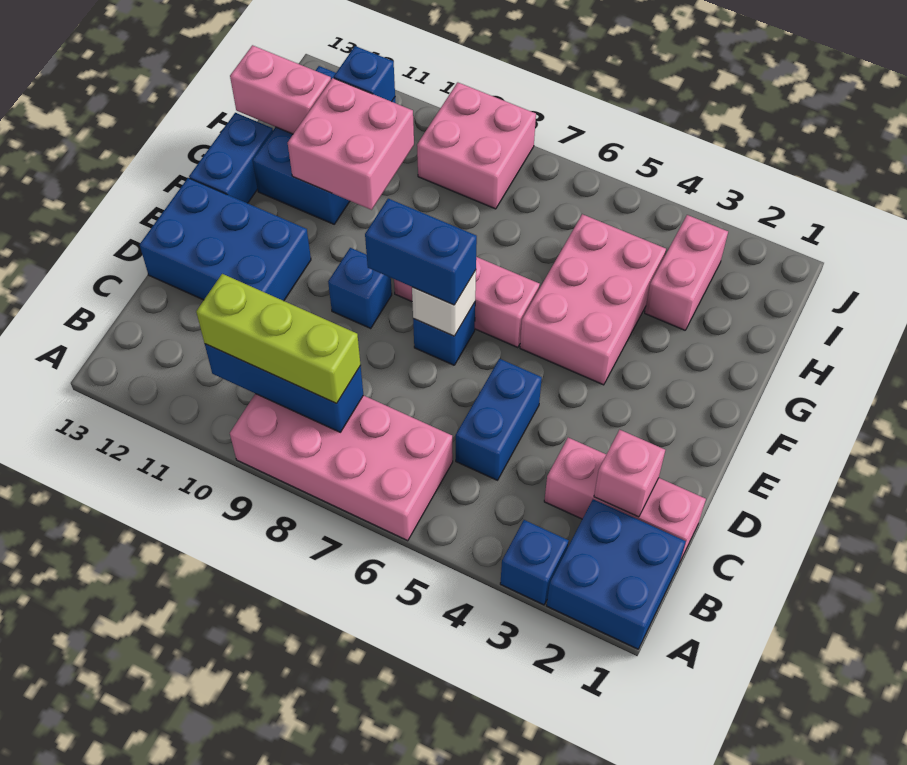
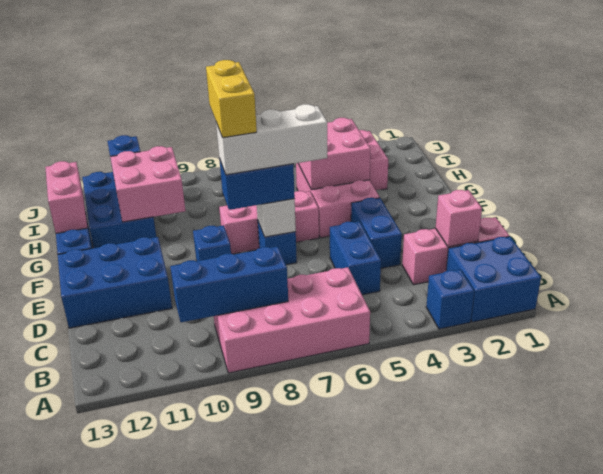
lime 1x3 brick [196,274,360,403] -> none
none -> blue 1x2 brick [351,198,402,268]
none -> white 1x3 brick [216,104,327,175]
none -> yellow 1x2 brick [206,60,257,138]
pink 1x2 brick [230,45,331,134] -> pink 1x2 brick turned to [45,161,88,233]
pink 2x2 brick [417,82,536,209] -> pink 2x2 brick moved to [298,118,370,190]

